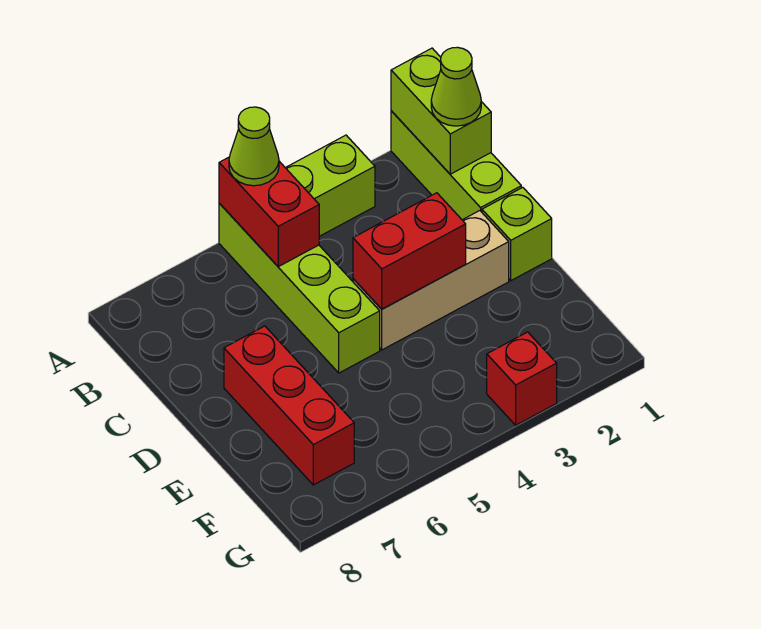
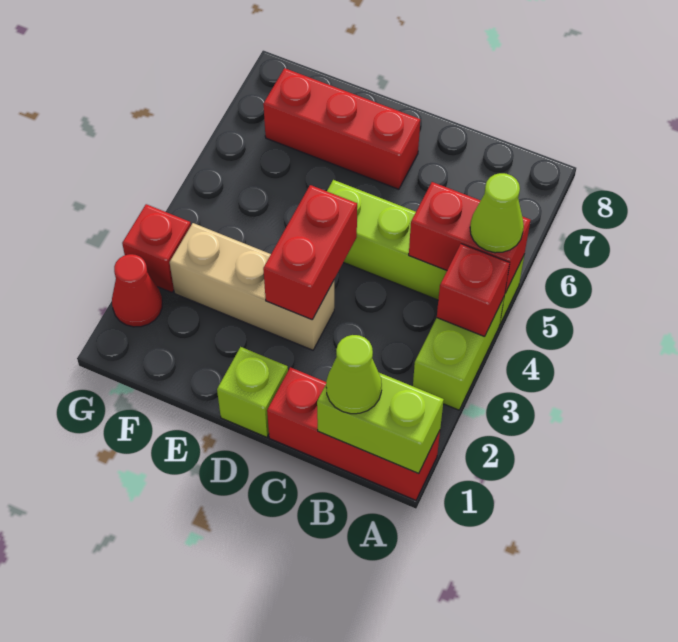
lime 1x3 brick [391,111,521,220] -> red 1x3 brick [267,367,440,500]
none -> red 1x1 brick [437,244,510,337]
tan 1x3 brick [353,211,509,350] -> tan 1x3 brick turned to [170,223,334,350]
none -> red 1x1 cone [112,254,162,327]

